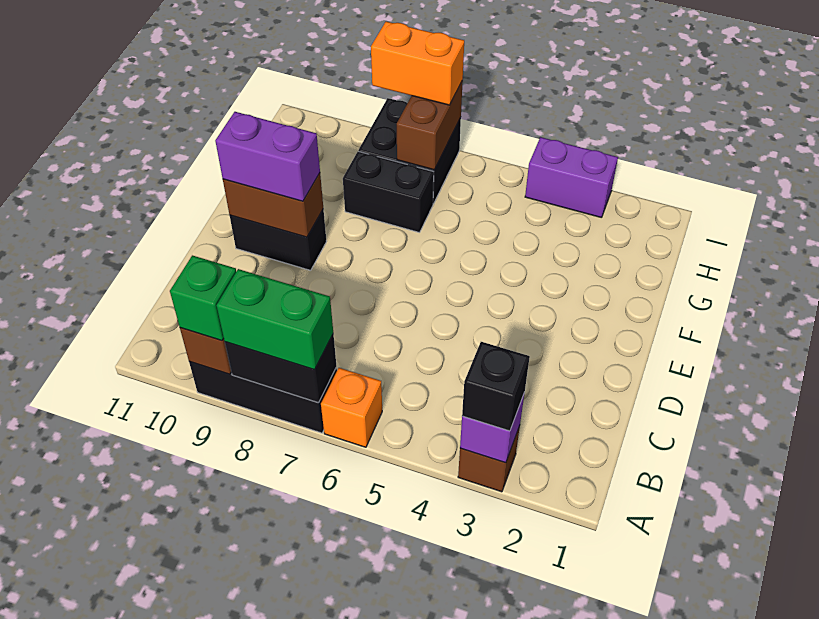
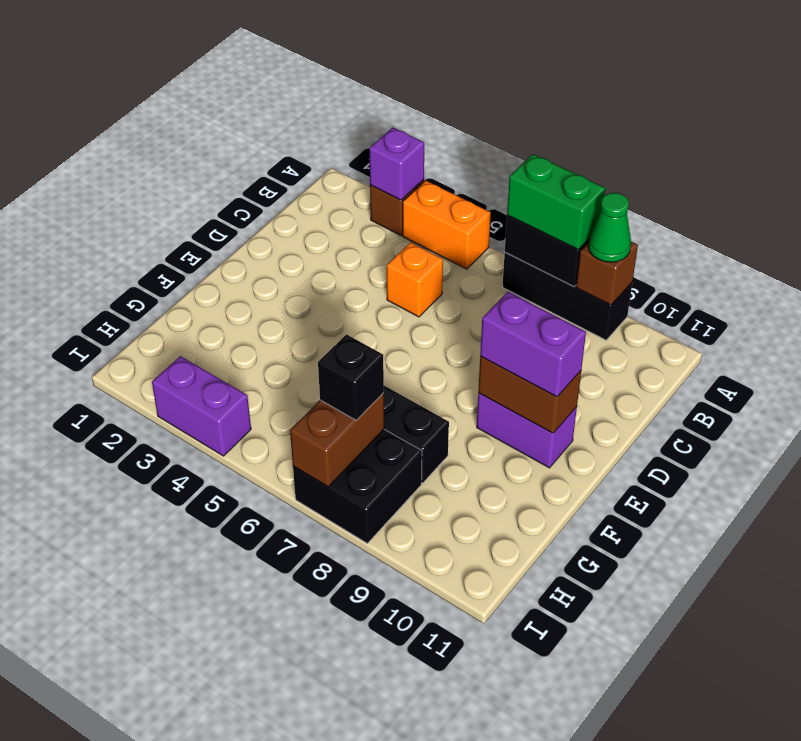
black 1x1 brick [462,342,530,431] -> black 1x1 brick moved to [318,335,384,420]
orange 1x1 brick [321,368,382,447] -> orange 1x1 brick moved to [387,243,443,317]
green 1x1 brick [170,255,236,341] -> green 1x1 cone [588,193,631,262]
black 1x2 brick [230,209,326,270] -> purple 1x2 brick [477,393,577,468]
orange 1x2 brick [371,22,464,105] -> orange 1x2 brick moved to [403,180,491,269]

